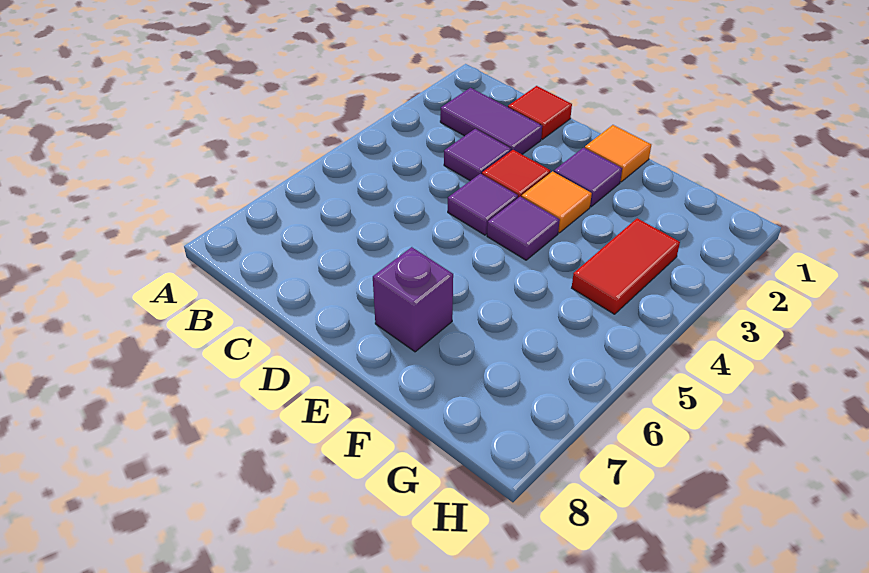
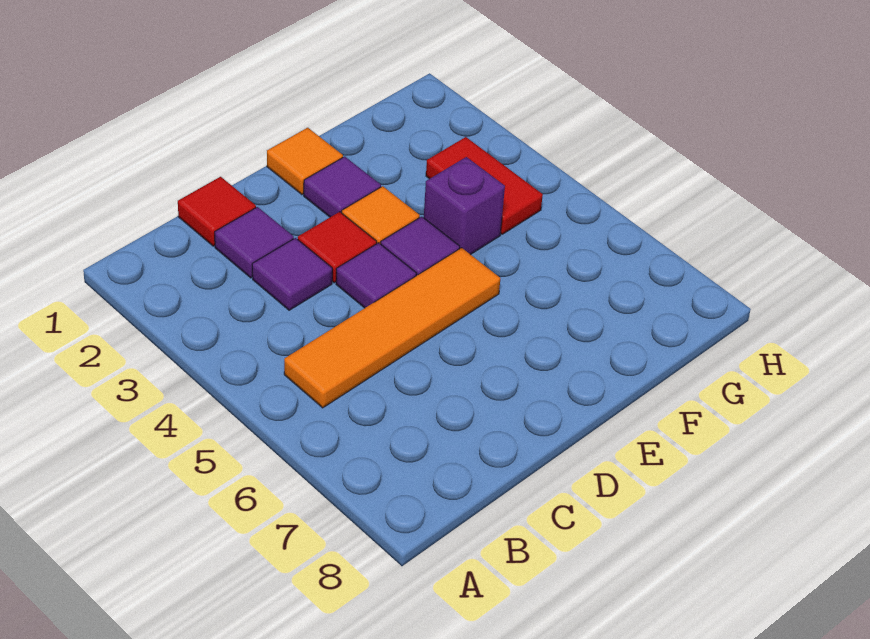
purple 1x2 tile [440,88,542,154] -> purple 1x1 tile [215,207,294,278]
none -> orange 1x4 tile [284,248,500,408]
purple 1x1 brick [373,247,453,352] -> purple 1x1 brick moved to [424,157,505,255]

